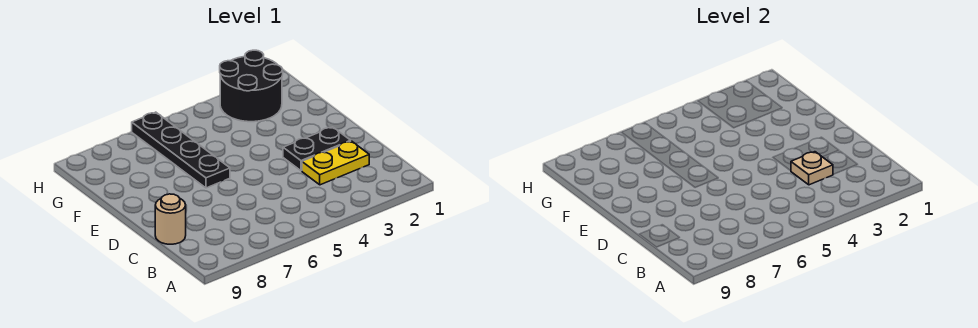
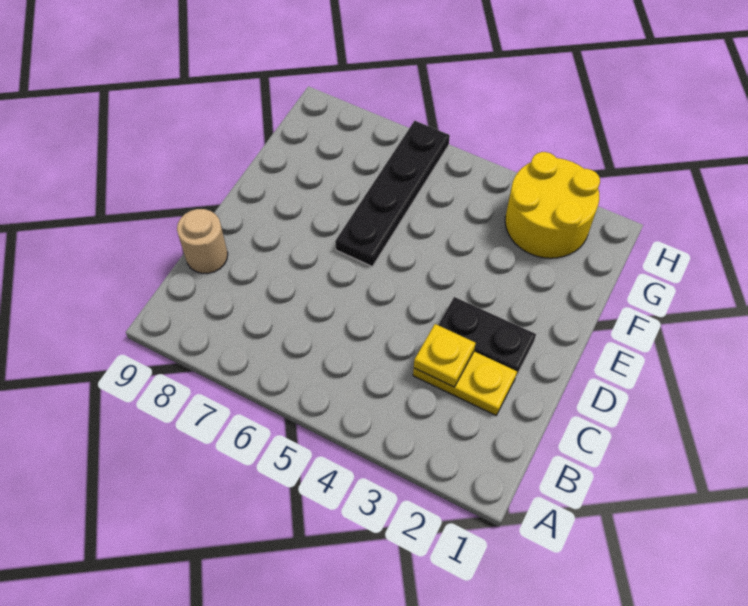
tan 1x1 plate [791,152,833,185] -> yellow 1x1 plate [414,324,476,387]
black 2x2 round brick [220,50,283,122] -> yellow 2x2 round brick [505,152,600,258]

